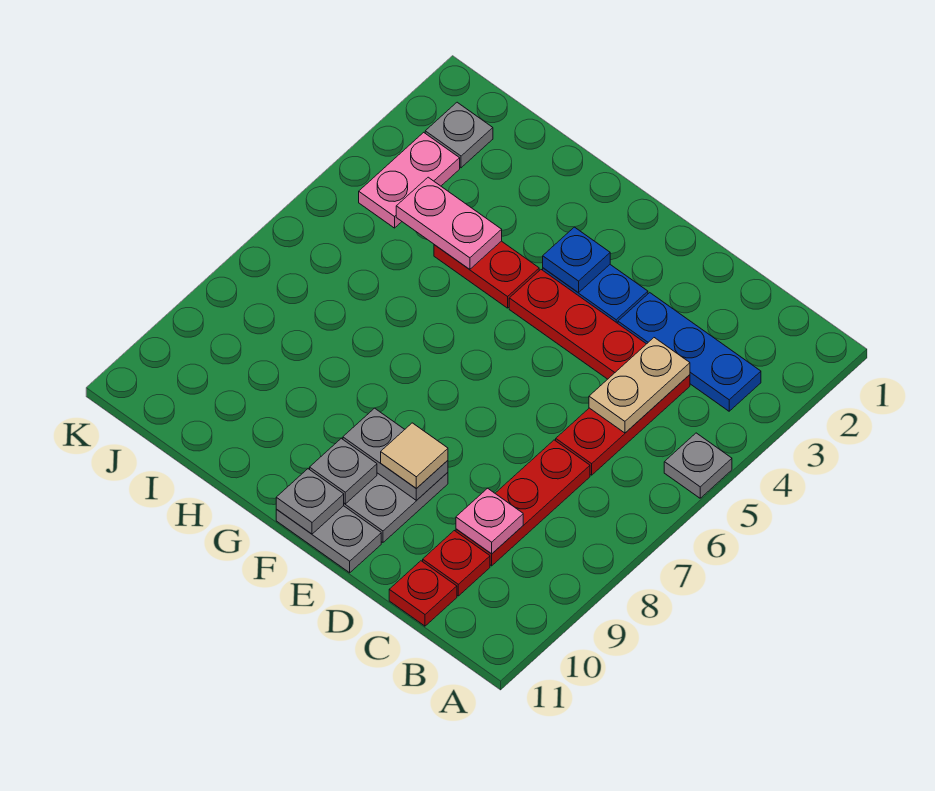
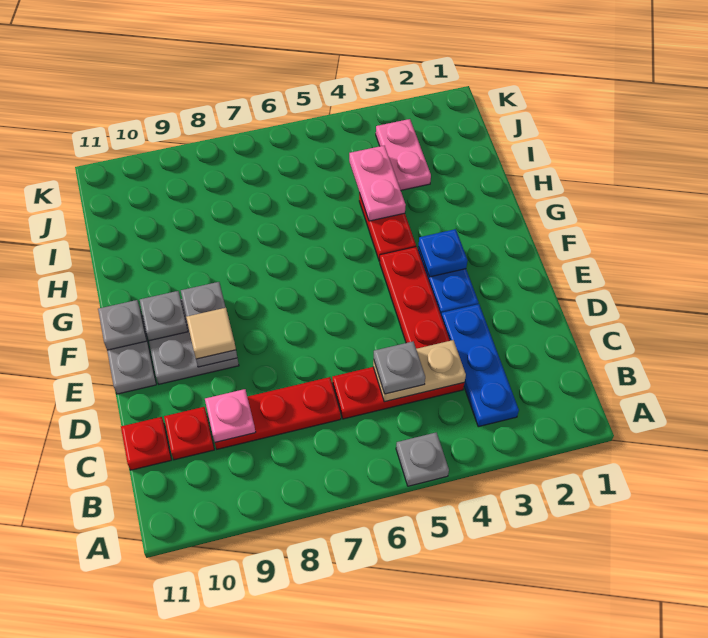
grey 1x1 plate [425,102,493,168] -> grey 1x1 plate moved to [374,342,425,394]
pink 1x2 plate [359,132,460,228] -> pink 1x2 plate turned to [376,119,431,190]

